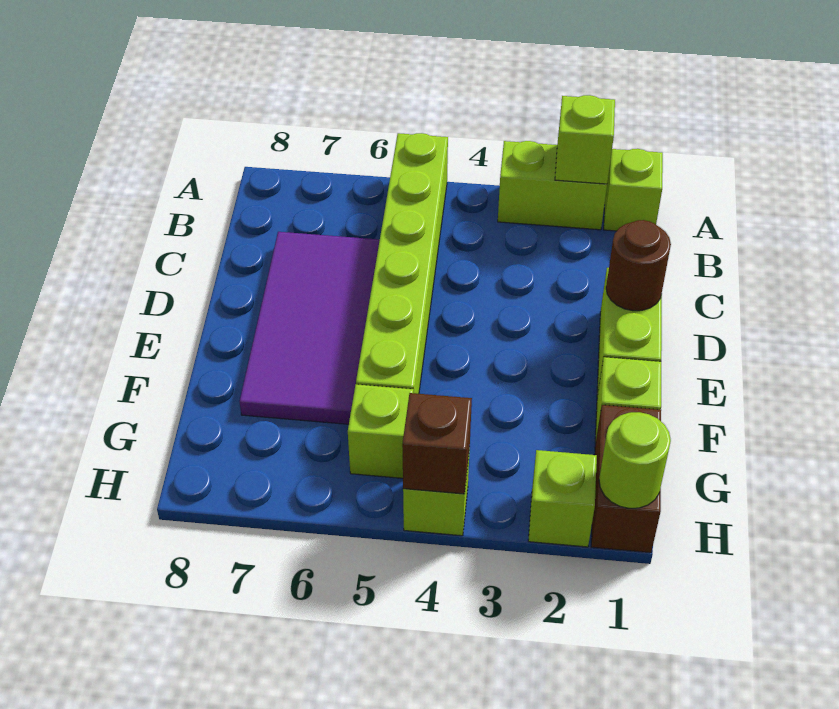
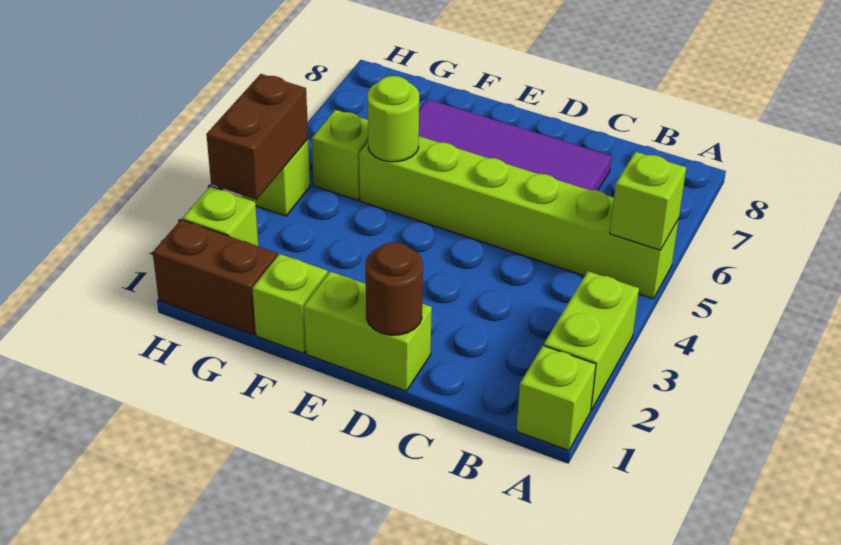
lime 1x1 brick [555,95,615,184] -> lime 1x1 brick moved to [610,152,686,250]
lime 1x1 round brick [599,412,671,508] -> lime 1x1 round brick moved to [368,76,419,162]
brown 1x1 brick [402,393,472,494] -> brown 1x2 brick [206,74,308,200]

